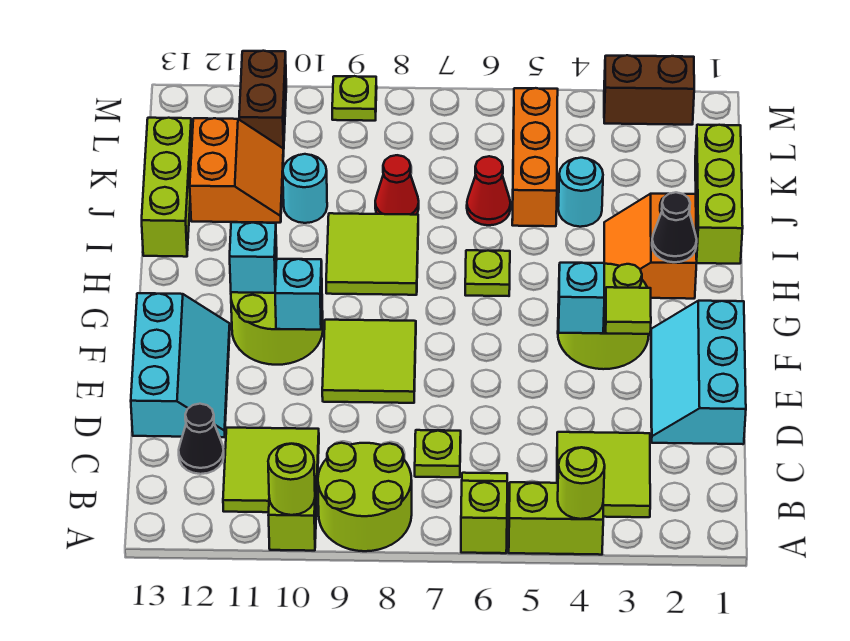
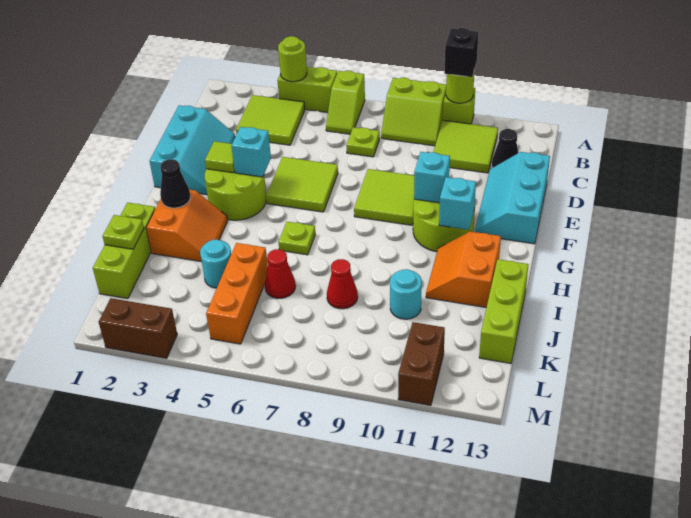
lime 2x2 round brick [318,443,412,551] -> lime 2x2 slope [381,78,446,146]
none -> black 1x1 brick [444,28,478,77]
lime 2x2 tile [326,213,418,295] -> lime 2x2 tile moved to [266,157,338,212]
orange 2x2 slope [190,118,284,223] -> orange 2x2 slope moved to [426,231,501,307]
lime 1x1 plate [332,76,377,121] -> lime 1x1 plate moved to [103,215,144,249]

